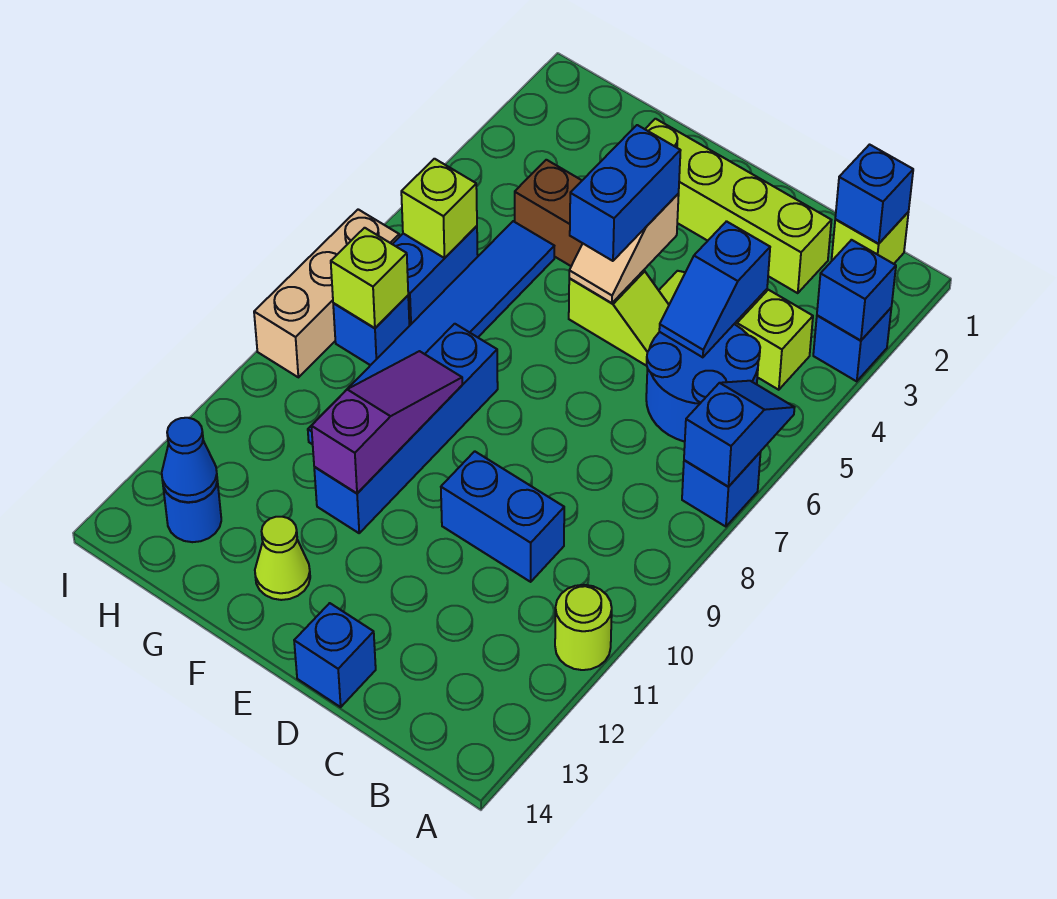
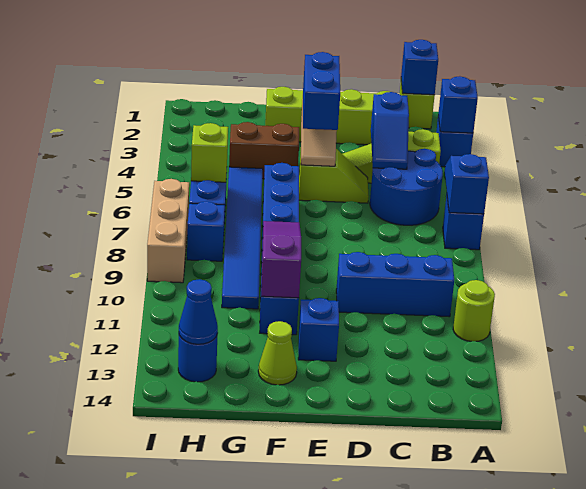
blue 1x2 brick [441,451,564,582] -> blue 1x3 brick [336,252,454,317]
blue 1x1 brick [294,603,376,707] -> blue 1x1 brick moved to [298,298,339,361]
blue 1x4 brick [314,324,498,533] -> blue 1x6 brick [260,163,299,335]
lime 1x1 brick [331,228,408,328] -> none

